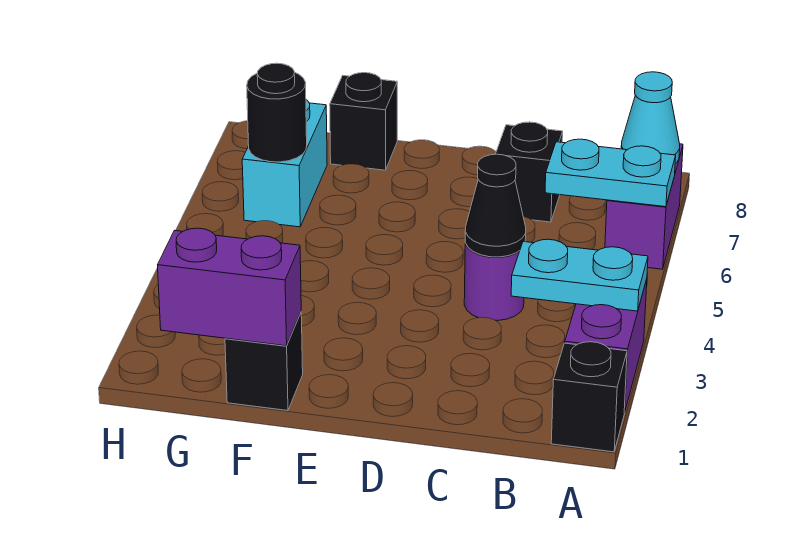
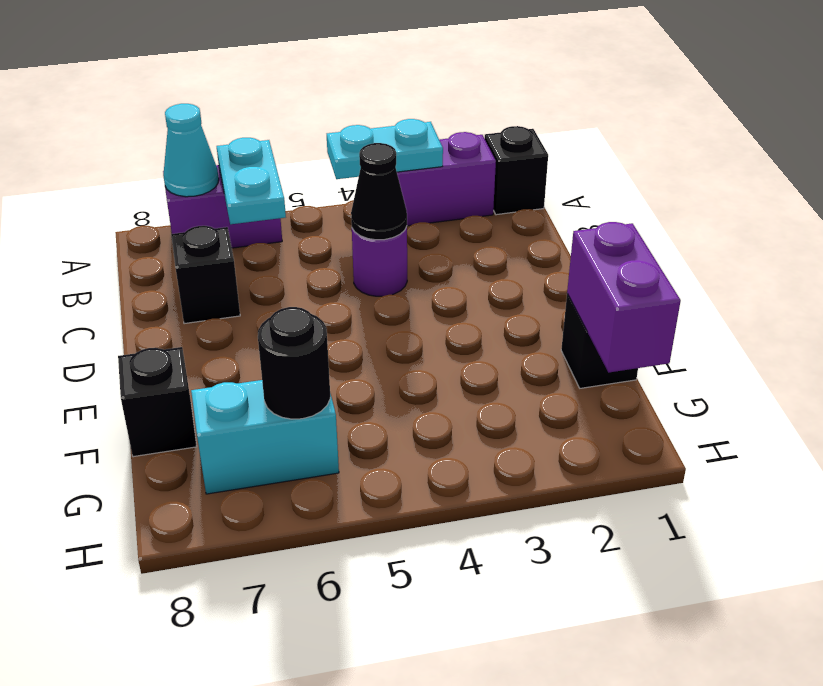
cyan 1x2 plate [511,239,648,311] -> cyan 1x2 plate turned to [327,119,443,179]

